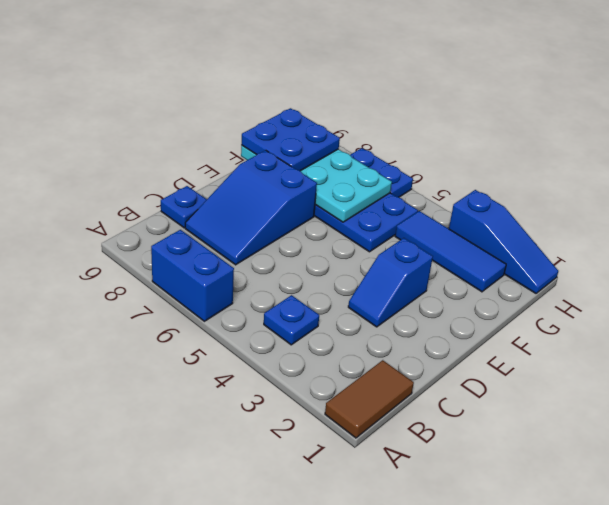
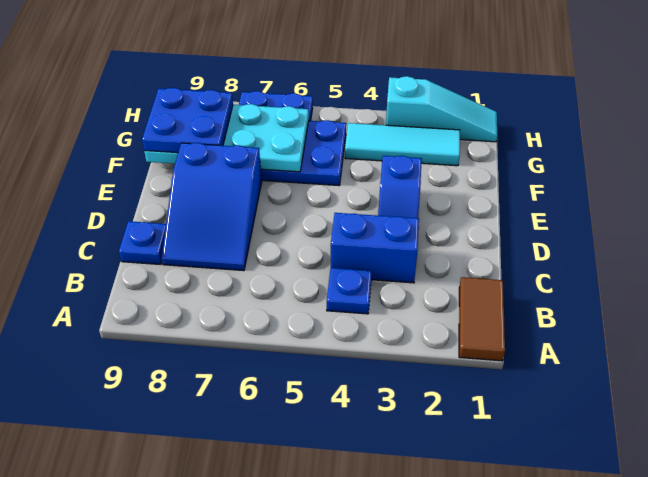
blue 1x2 brick [151,230,234,321] -> blue 1x2 brick moved to [331,213,419,283]
blue 1x3 tile [395,211,506,292] -> cyan 1x3 tile [345,123,460,166]
blue 1x3 slope [449,190,558,293] -> cyan 1x3 slope [386,76,497,142]

